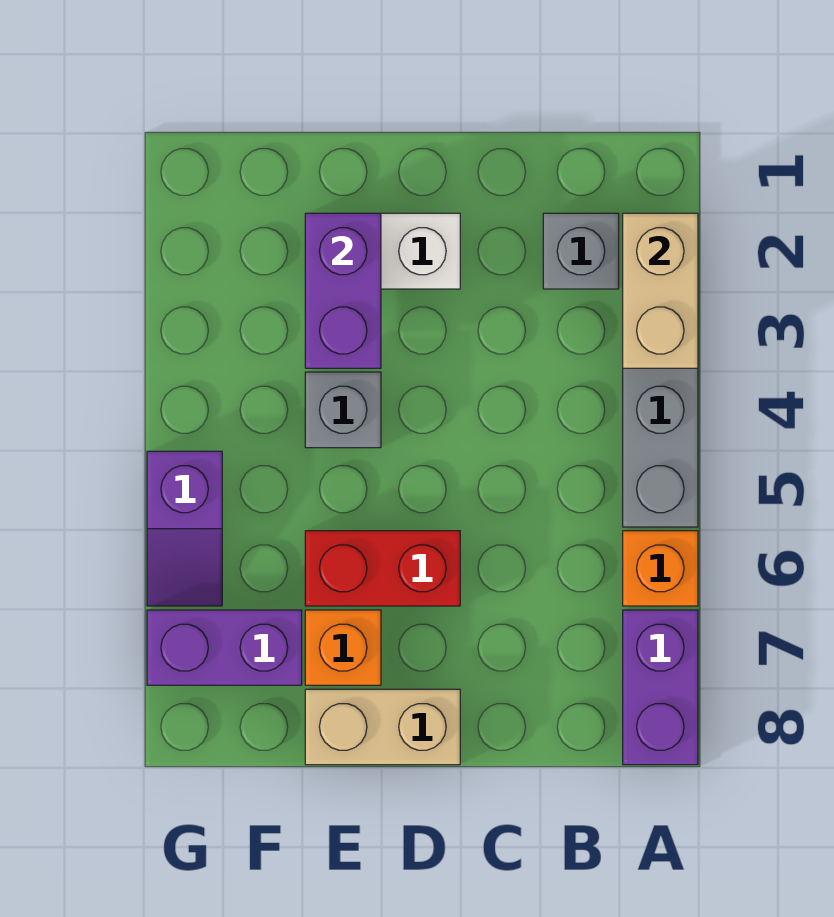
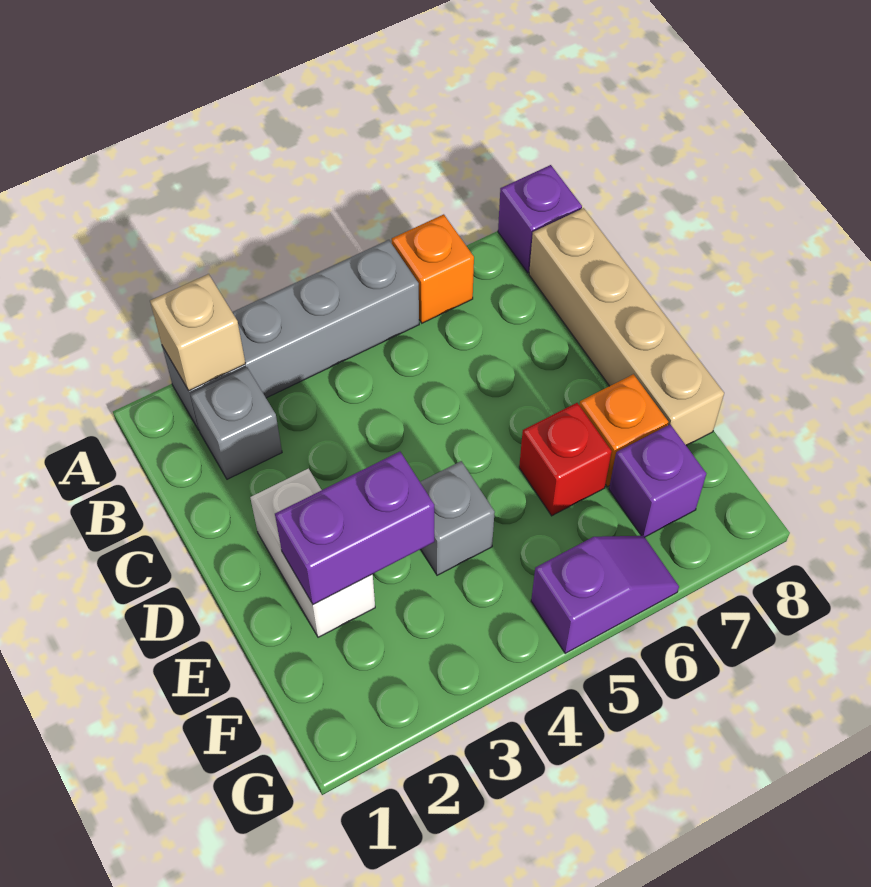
tan 1x2 brick [623,213,698,368] -> tan 1x1 brick [150,274,246,391]
purple 1x2 brick [623,610,698,765] -> purple 1x1 brick [498,165,582,273]
red 1x2 brick [305,531,460,606] -> red 1x1 brick [519,403,612,516]
tan 1x2 brick [305,689,460,765] -> tan 1x4 brick [529,208,724,446]
purple 1x2 brick [147,610,302,685] -> purple 1x1 brick [609,424,706,537]

